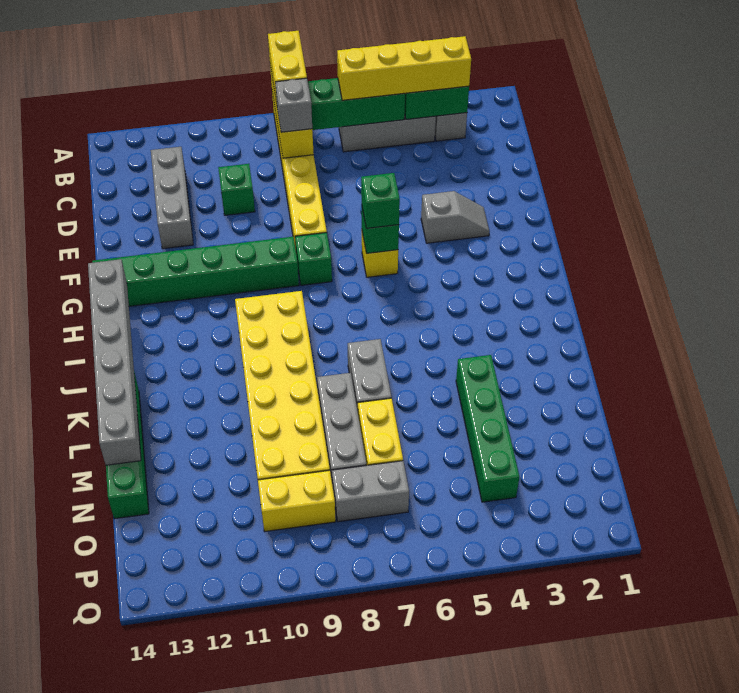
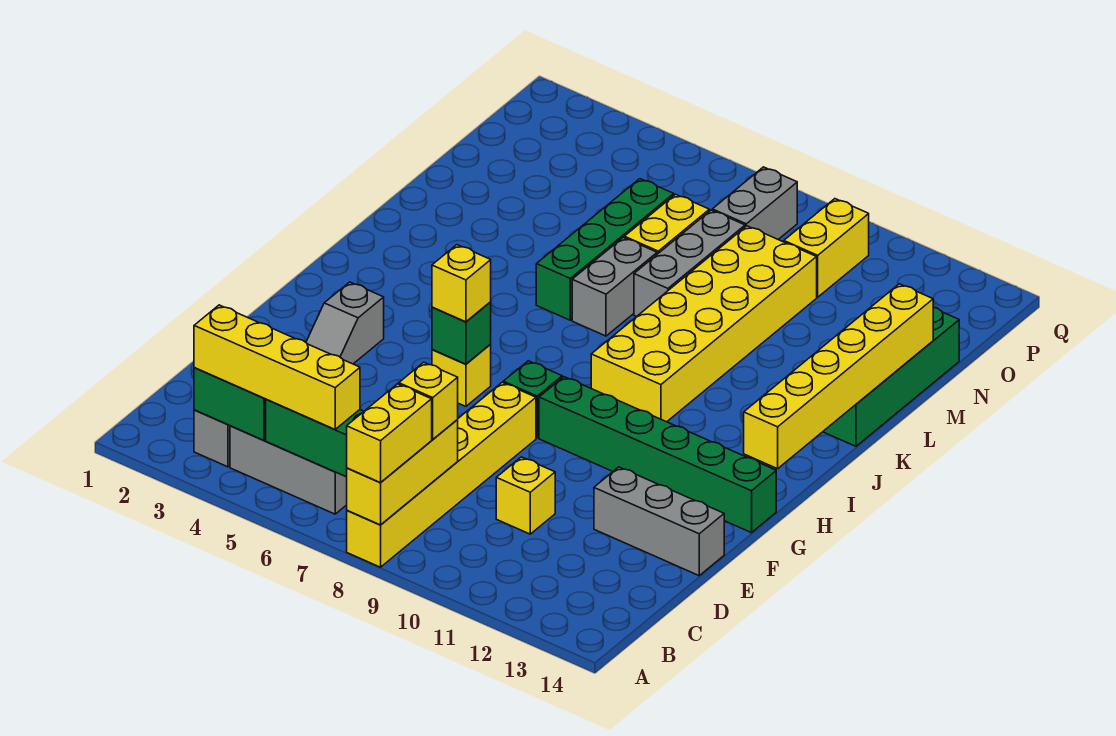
grey 1x1 brick [275,78,312,132] -> yellow 1x1 brick [399,362,458,439]
grey 1x3 brick [151,147,193,249] -> grey 1x3 brick turned to [594,467,724,576]
green 1x1 brick [218,164,255,215] -> yellow 1x1 brick [496,457,555,534]
grey 1x2 slope [421,191,490,243] -> grey 1x2 slope turned to [306,282,384,364]
green 1x1 brick [361,173,400,228] -> yellow 1x1 brick [432,245,491,322]
grey 1x6 brick [88,259,141,465] -> yellow 1x6 brick [744,284,933,469]
green 1x4 brick [456,355,519,502] -> green 1x4 brick moved to [536,179,674,320]
grey 1x2 brick [332,461,409,522] -> grey 1x2 brick turned to [712,167,797,239]
yellow 1x2 brick [258,470,336,531] -> yellow 1x2 brick turned to [784,199,869,297]

